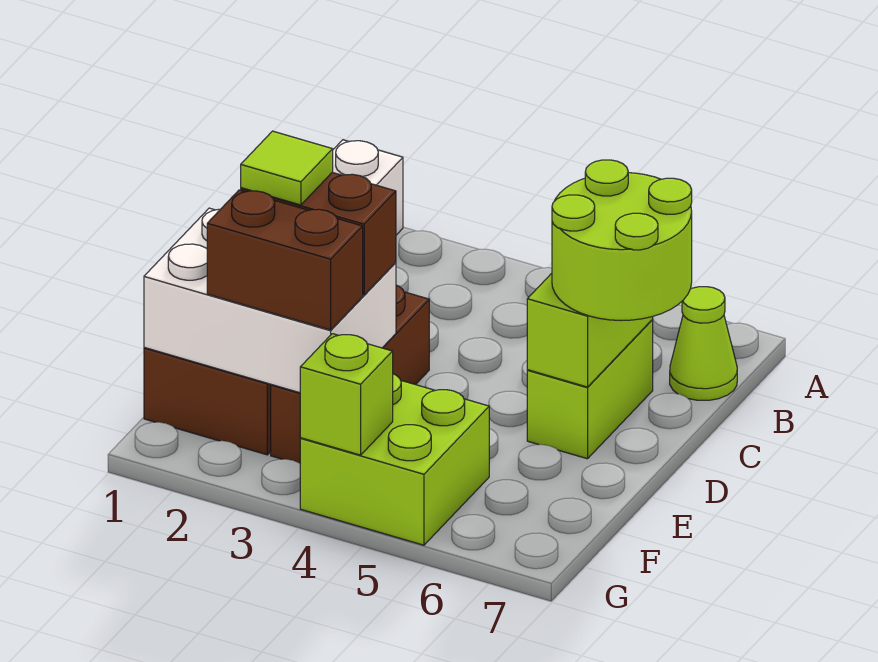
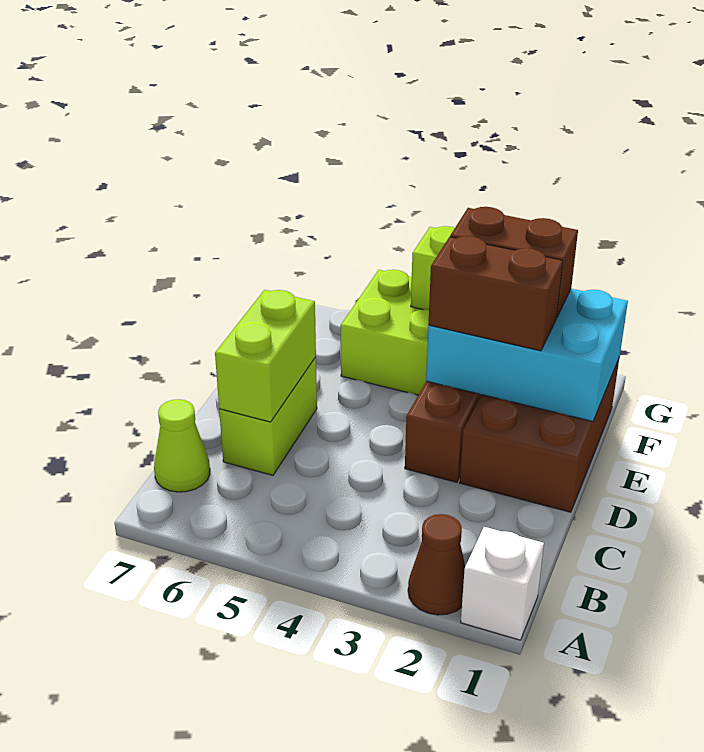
none -> brown 1x1 cone [408,514,465,615]
lime 2x2 round brick [552,160,692,321] -> none
white 2x3 brick [144,208,396,393] -> cyan 2x3 brick [426,289,628,421]
lime 1x1 tile [241,131,333,205] -> none

